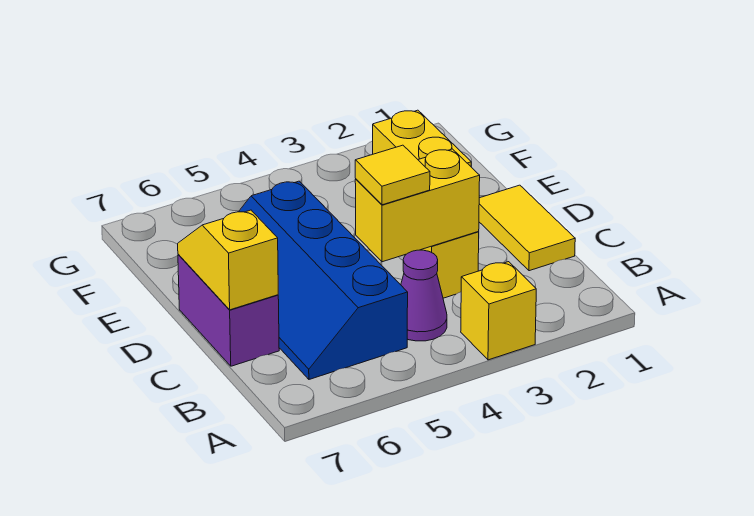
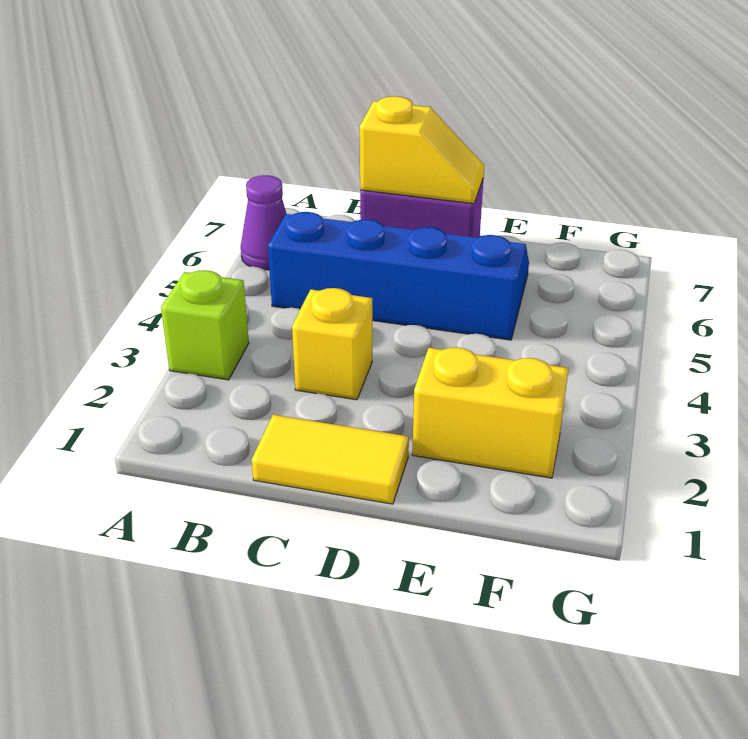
yellow 1x1 brick [461,262,536,360] -> lime 1x1 brick [161,270,249,380]
purple 1x1 cone [401,250,447,341] -> purple 1x1 cone moved to [241,175,286,270]
yellow 1x2 brick [355,149,480,262] -> none
yellow 1x1 tile [355,145,430,205] -> none

